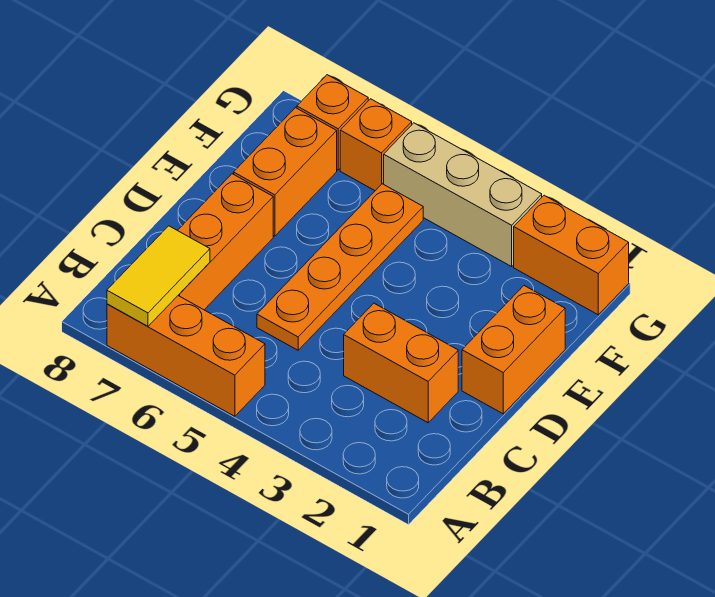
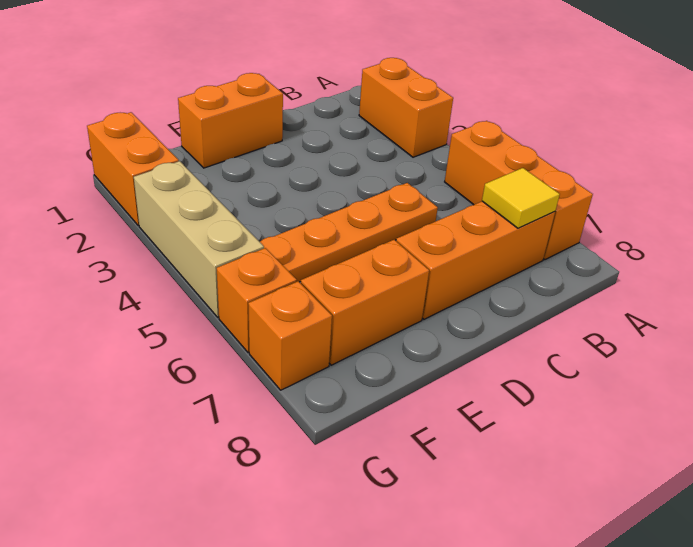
yellow 1x2 tile [107,226,210,326] -> yellow 1x1 tile [482,168,560,228]
orange 1x2 brick [344,303,458,423] -> orange 1x2 brick moved to [359,58,453,157]

